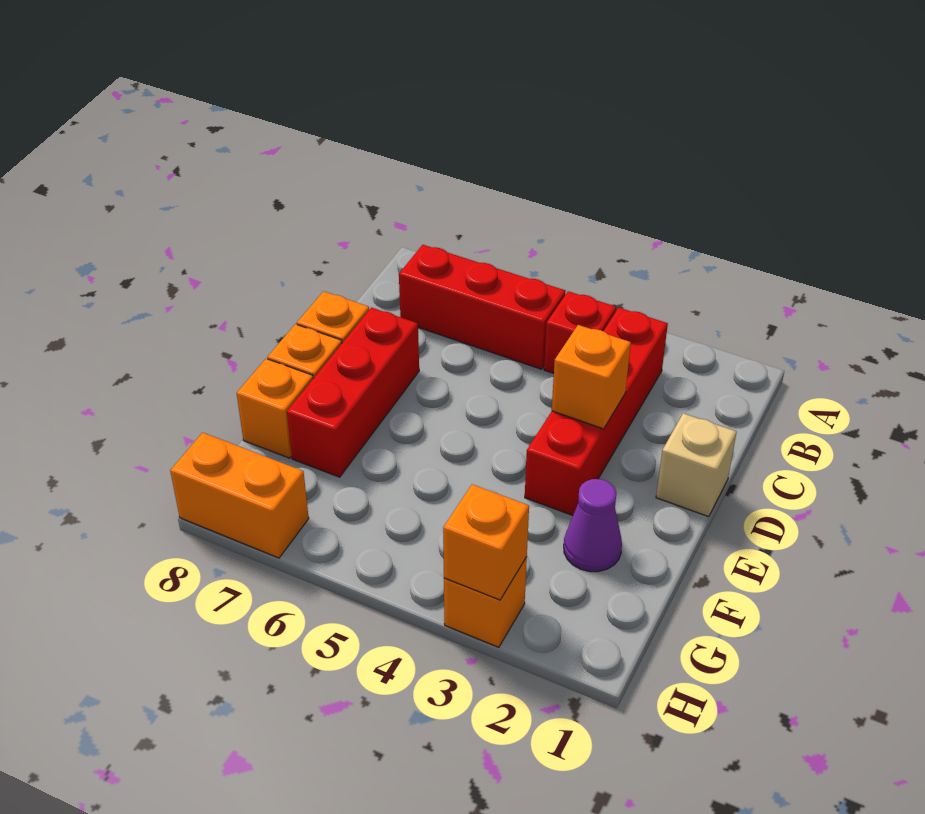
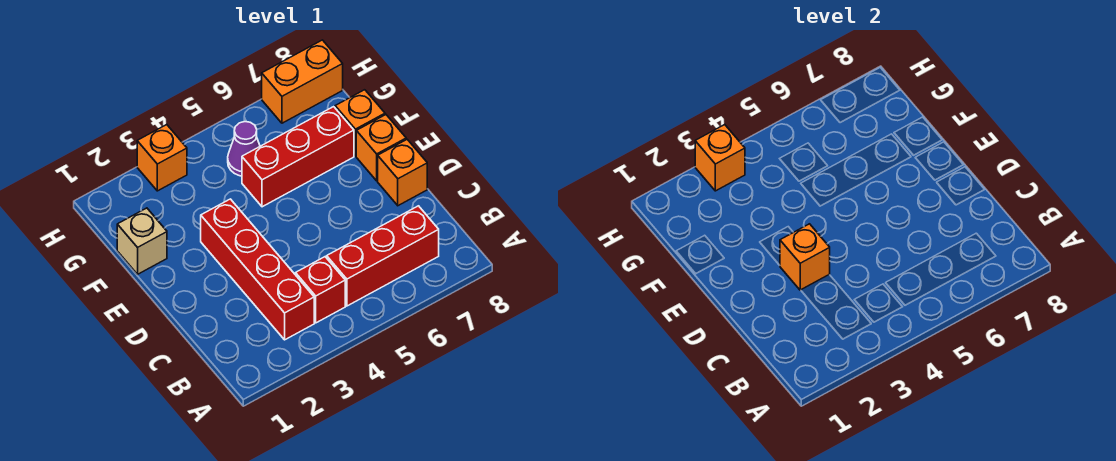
tan 1x1 brick [656,413,736,517] -> tan 1x1 brick moved to [117,208,167,274]
red 1x3 brick [287,308,419,477] -> red 1x3 brick turned to [242,107,354,207]
purple 1x1 cone [564,479,622,572] -> purple 1x1 cone moved to [228,122,260,176]

